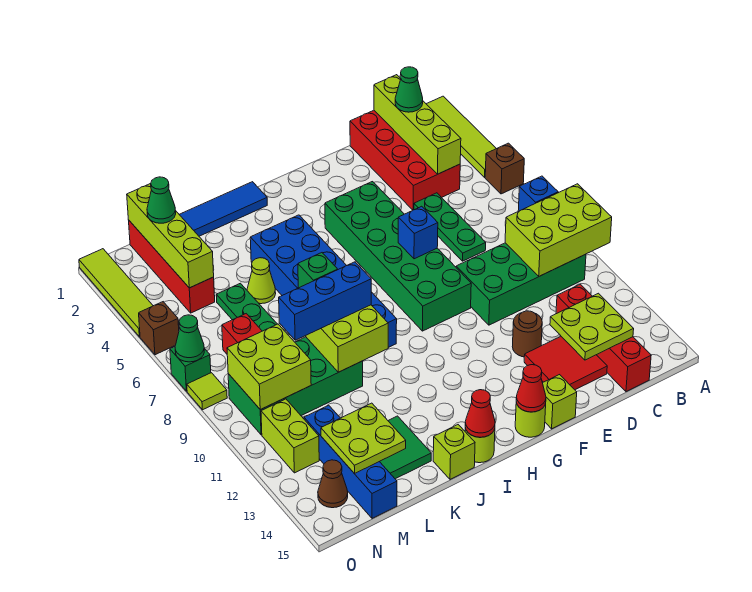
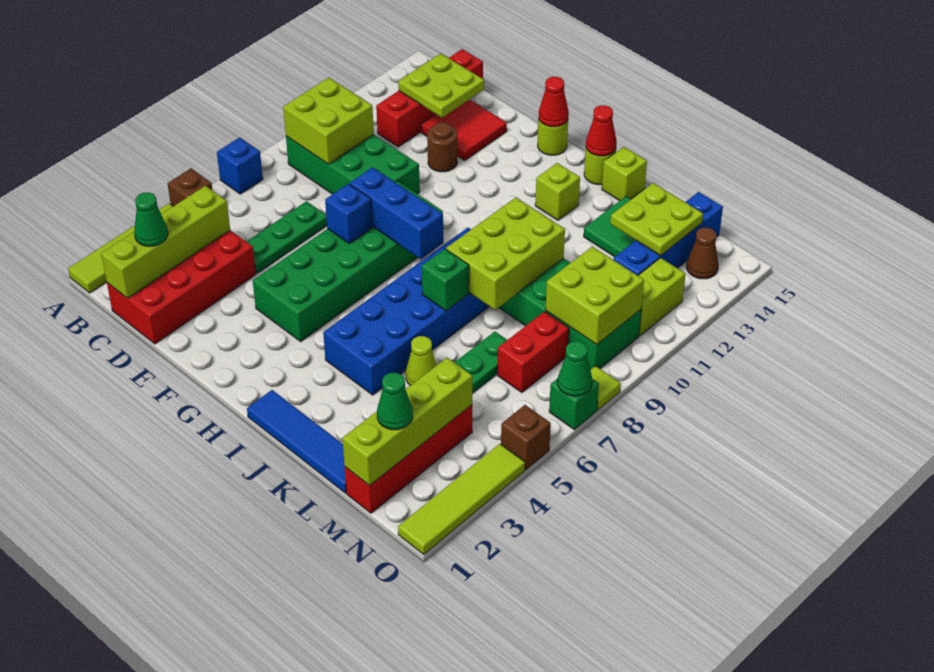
lime 2x3 brick [505,184,612,276] -> lime 2x2 brick [283,78,374,164]
lime 1x1 brick [543,375,577,429] -> lime 1x1 brick moved to [535,163,580,220]
blue 1x3 brick [279,262,371,340] -> blue 1x3 brick moved to [350,167,443,259]

